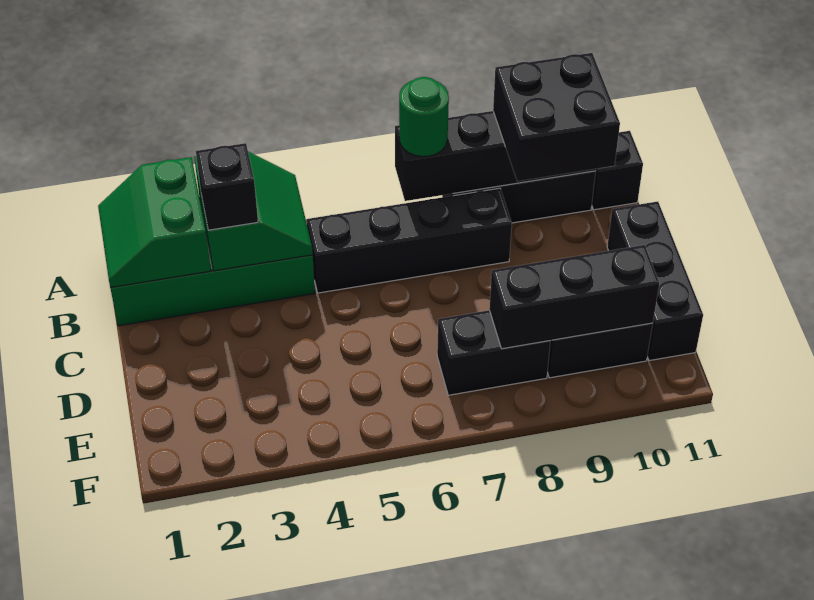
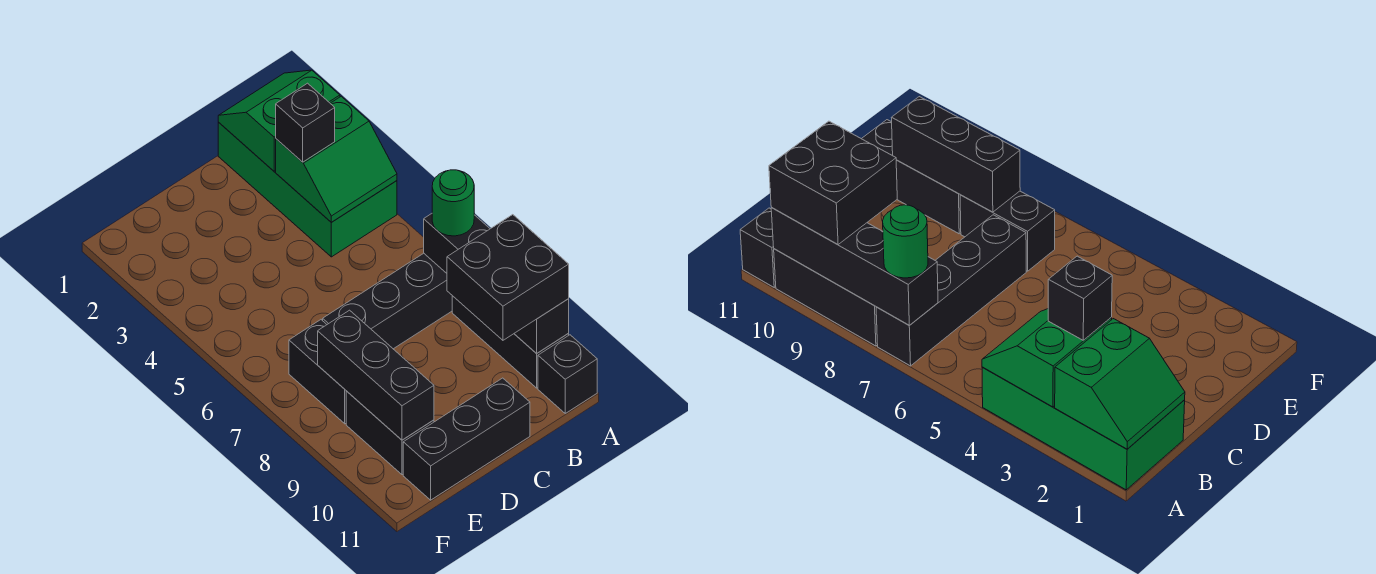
black 1x4 brick [307,188,512,293] -> black 1x4 brick turned to [323,253,452,349]

